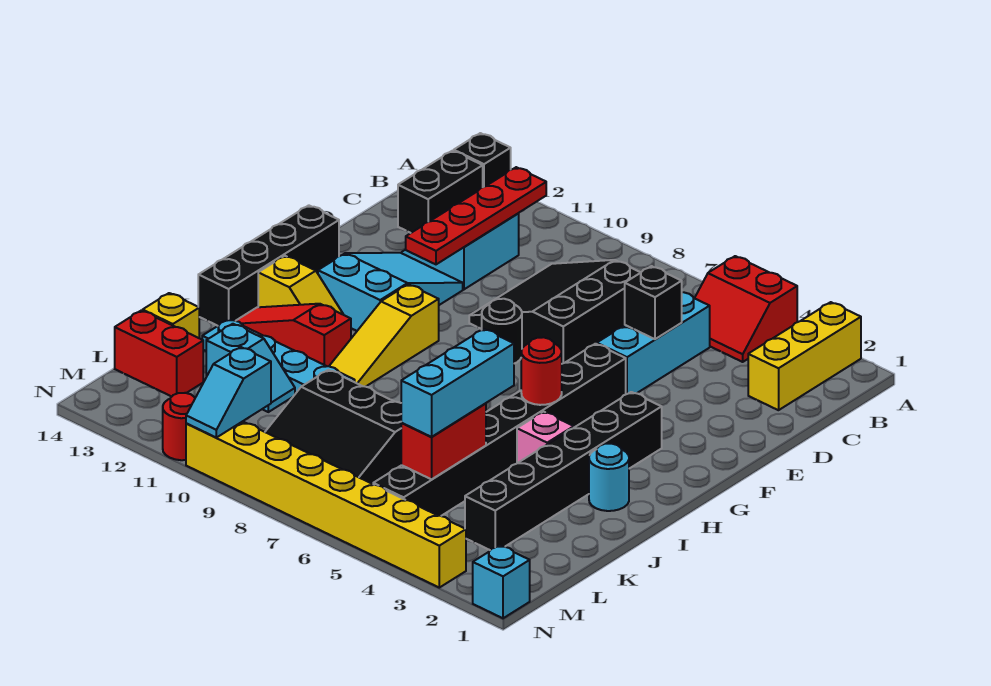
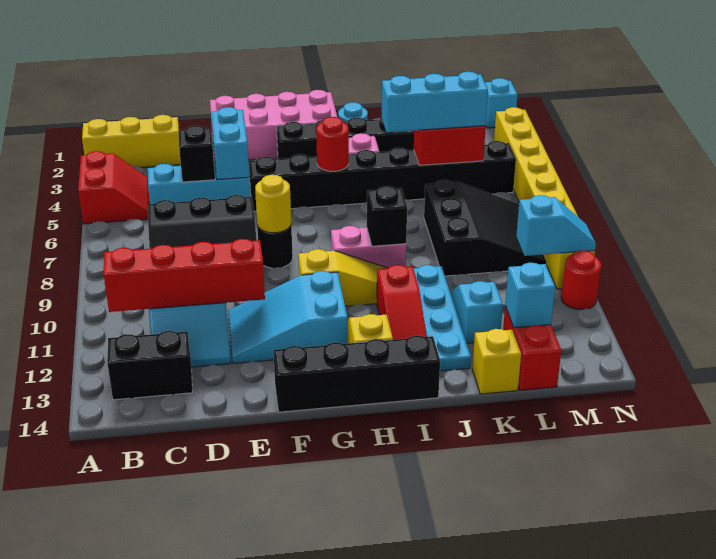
black 1x1 brick [454,133,511,187] -> black 1x1 brick moved to [367,186,407,246]
red 1x4 plate [406,167,546,264] -> red 1x4 brick [104,239,265,312]
none -> pink 2x4 brick [210,90,337,160]
none -> cyan 1x2 brick [211,107,249,180]
none -> yellow 1x1 round brick [255,175,291,233]
none -> pink 1x2 brick [331,226,406,268]
none -> cyan 1x1 brick [505,263,555,328]

